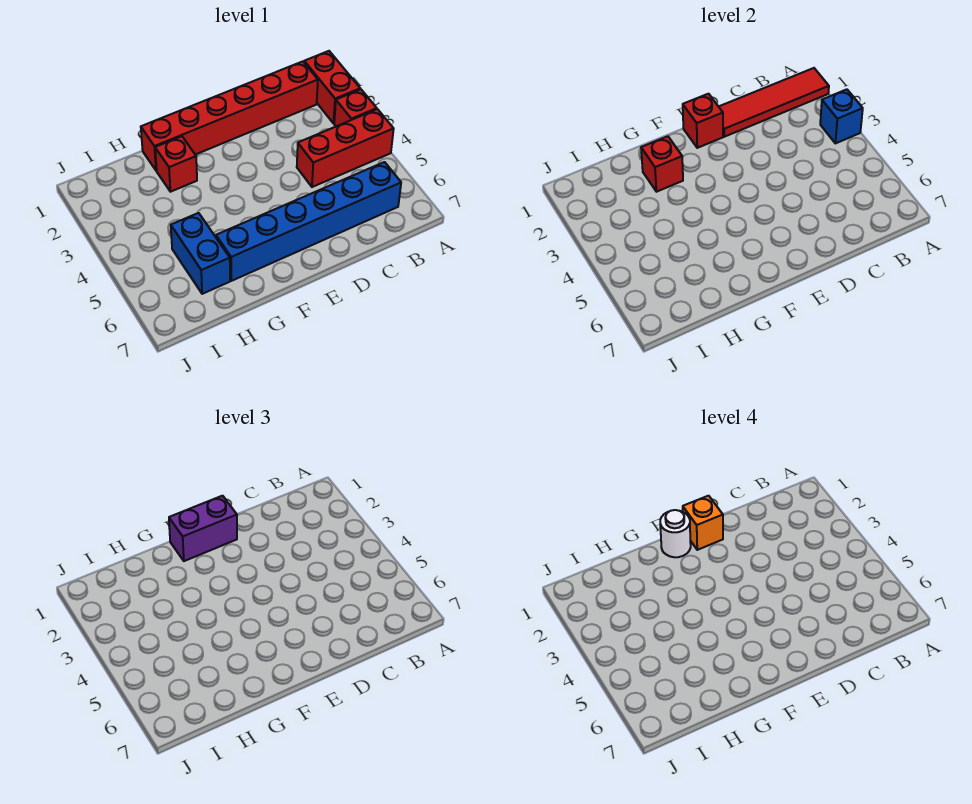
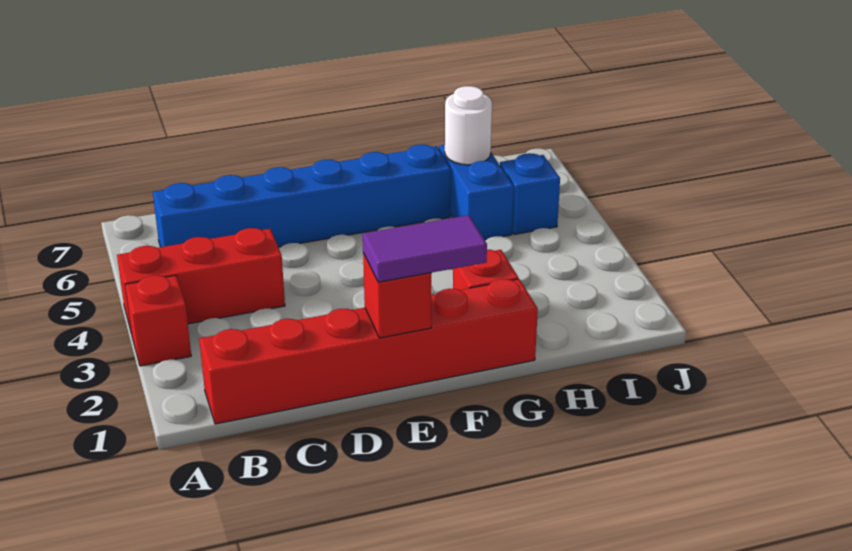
red 1x2 brick [304,51,360,123] -> none
red 1x4 tile [719,68,829,137] -> none
blue 1x1 brick [820,89,863,143] -> blue 1x1 brick moved to [500,153,560,234]
purple 1x2 brick [169,496,237,561] -> purple 1x2 tile [363,215,487,282]
orange 1x1 brick [683,496,723,550] -> none
white 1x1 round brick [660,510,691,557] -> white 1x1 round brick moved to [445,86,492,165]
red 1x1 brick [641,136,683,192] -> none

